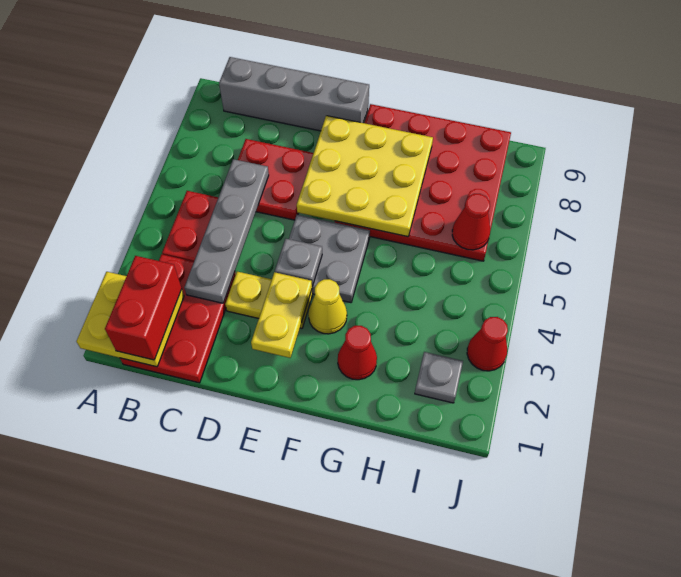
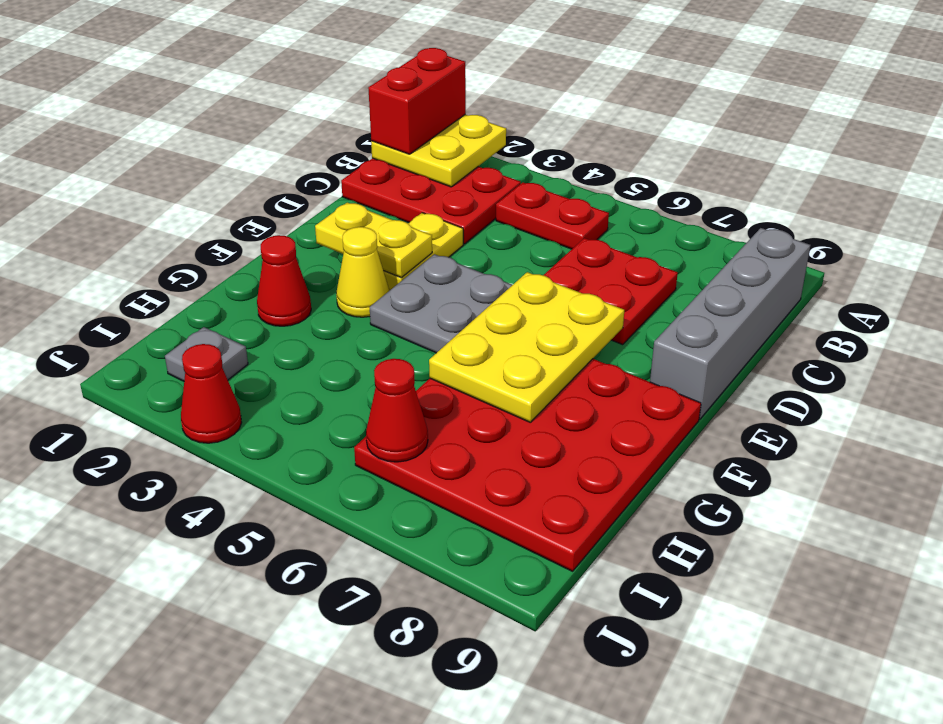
red 1x2 brick [105,256,182,360] -> red 1x2 brick turned to [368,48,466,154]
grey 1x4 plate [184,159,269,303] -> none
grey 1x1 plate [275,239,322,286] -> none
yellow 3x3 plate [297,116,433,237] -> yellow 2x3 plate [429,272,624,422]

